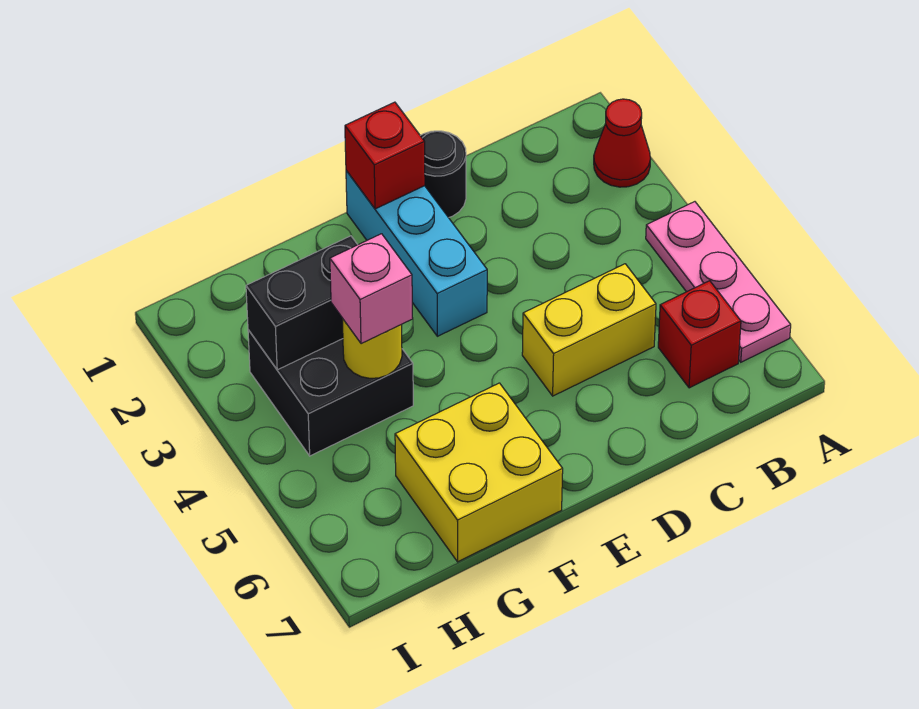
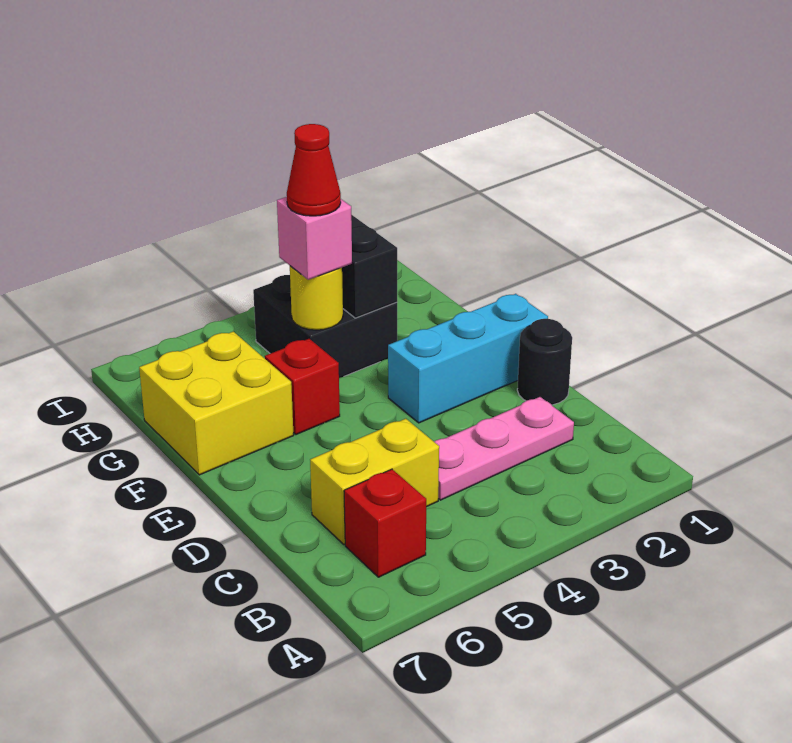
red 1x1 cone [594,99,651,187] -> red 1x1 cone moved to [287,124,341,216]
pink 1x3 plate [646,202,791,362] -> pink 1x3 plate moved to [434,397,574,500]
yellow 1x2 brick [522,264,656,396] -> yellow 1x2 brick turned to [310,419,439,544]
red 1x1 brick [345,102,425,209] -> red 1x1 brick moved to [265,339,340,435]

